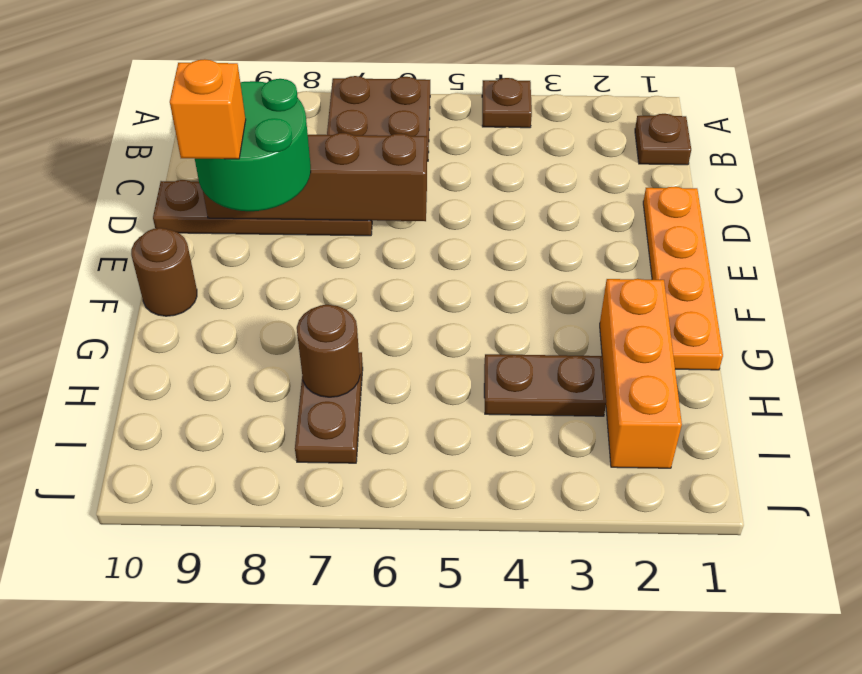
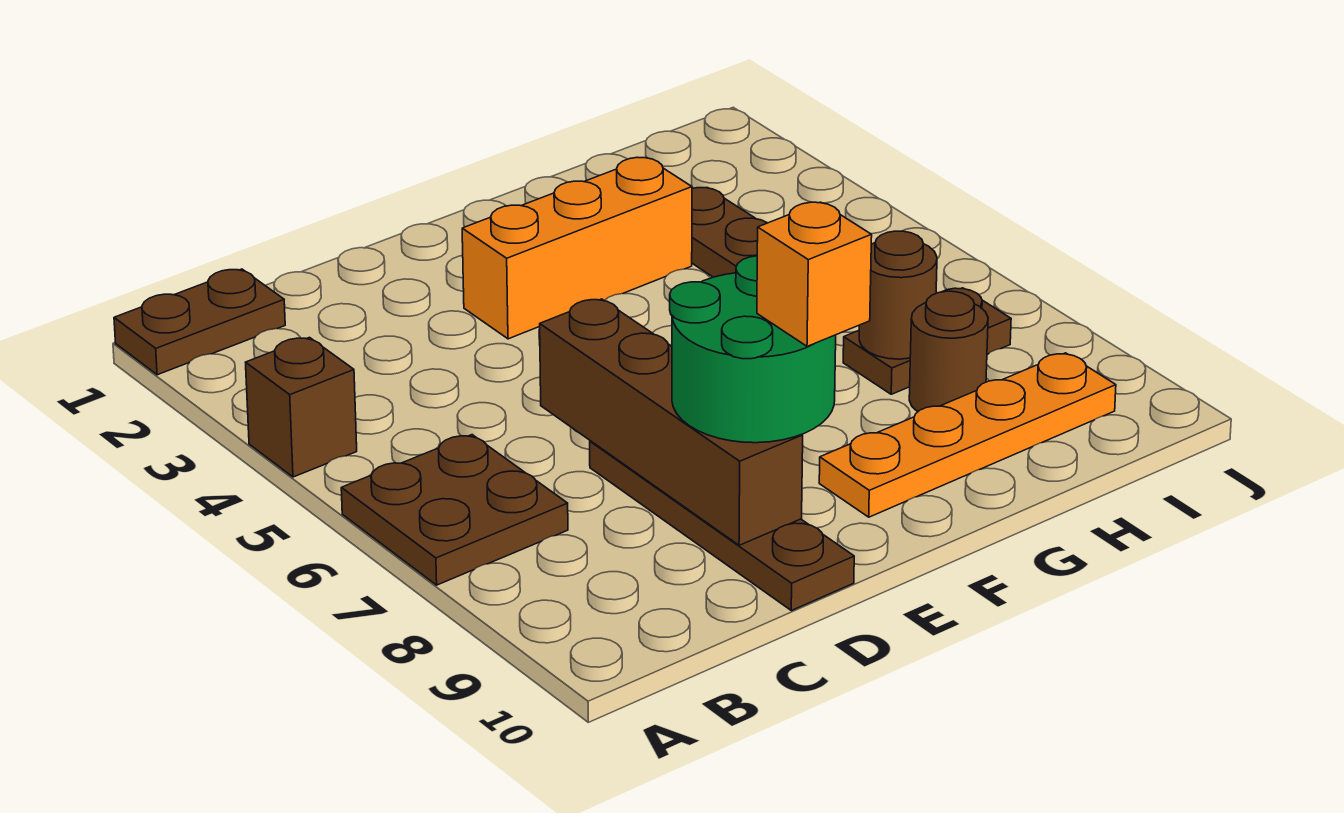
brown 1x1 plate [482,78,532,128] -> brown 1x1 brick [246,337,357,477]
brown 1x1 plate [635,114,691,165] -> brown 1x2 plate [114,269,285,375]
orange 1x4 plate [643,186,723,370] -> orange 1x4 plate moved to [819,353,1116,517]
brown 1x1 round brick [131,228,197,316] -> brown 1x1 round brick moved to [909,291,988,412]
orange 1x3 brick [600,279,682,468] -> orange 1x3 brick moved to [462,157,692,339]

